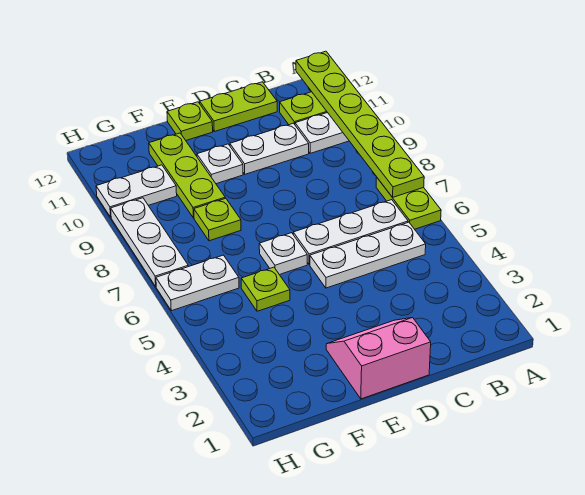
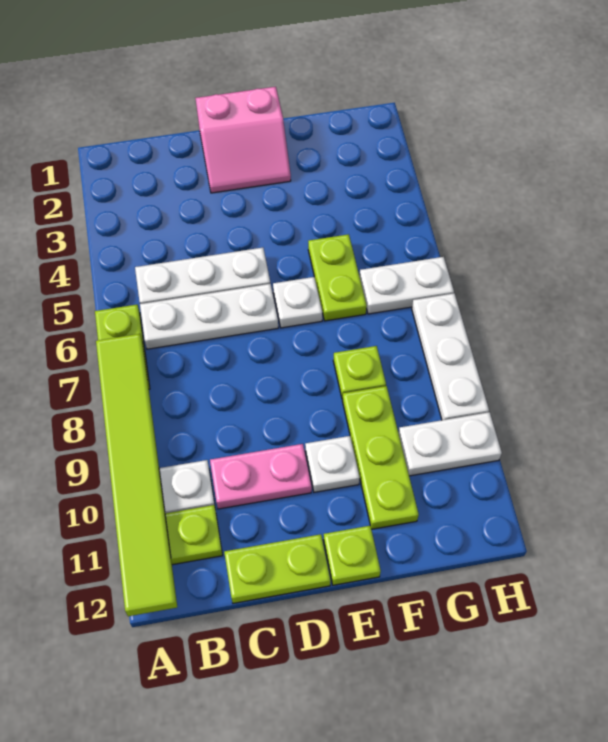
lime 1x6 plate [296,51,424,197] -> lime 1x6 tile [96,334,177,616]
white 1x2 plate [230,123,309,174] -> pink 1x2 plate [210,444,312,509]
lime 1x1 plate [241,267,290,311] -> lime 1x2 plate [308,234,367,321]

